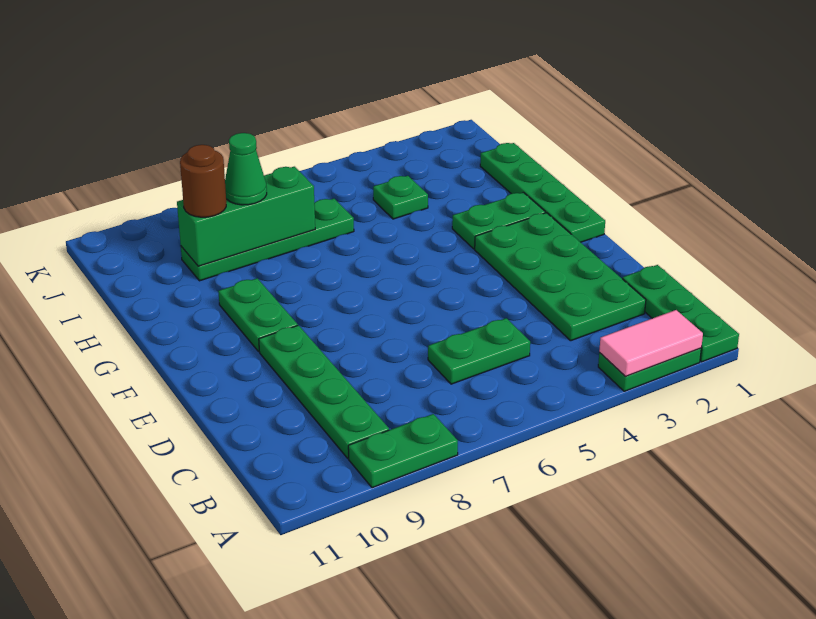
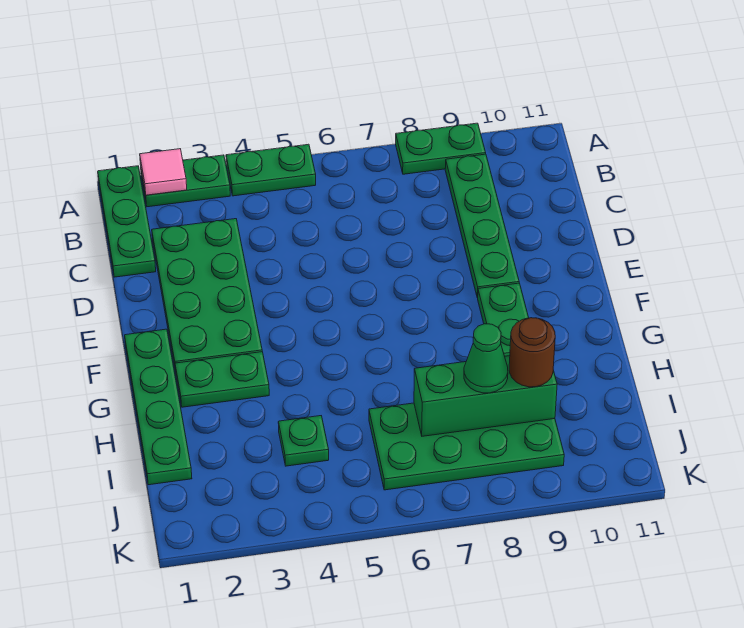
pink 1x2 tile [599,310,703,376] -> pink 1x1 tile [140,149,187,195]
green 1x2 plate [428,318,530,384] -> green 1x2 plate moved to [226,144,316,196]
green 1x4 plate [181,199,354,281] -> green 2x4 plate [369,403,564,490]

